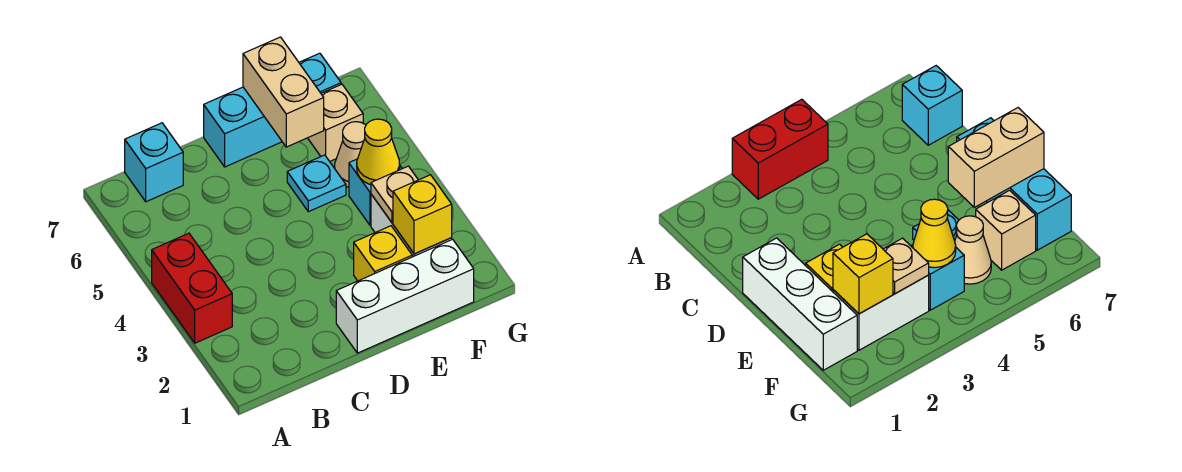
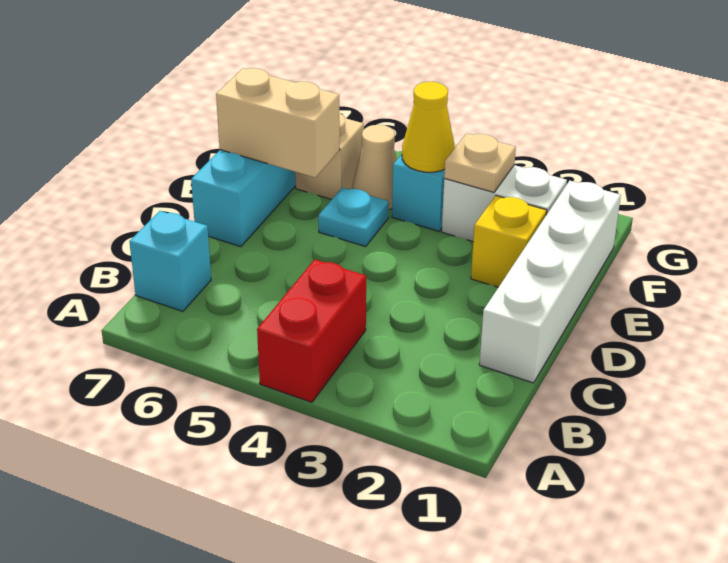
red 1x2 brick [152,233,232,343] -> red 1x2 brick turned to [257,260,366,402]
white 1x3 brick [336,239,474,353] -> white 1x4 brick [479,181,621,383]
yellow 1x1 brick [393,175,452,254] -> none

